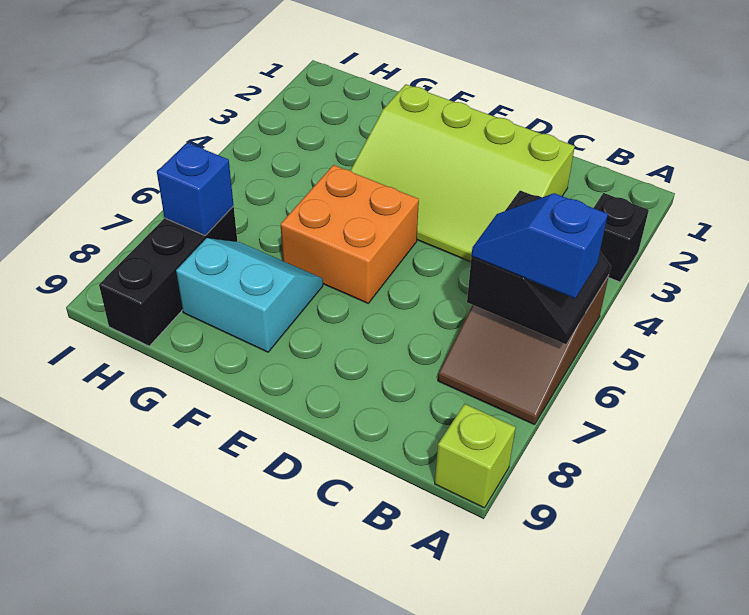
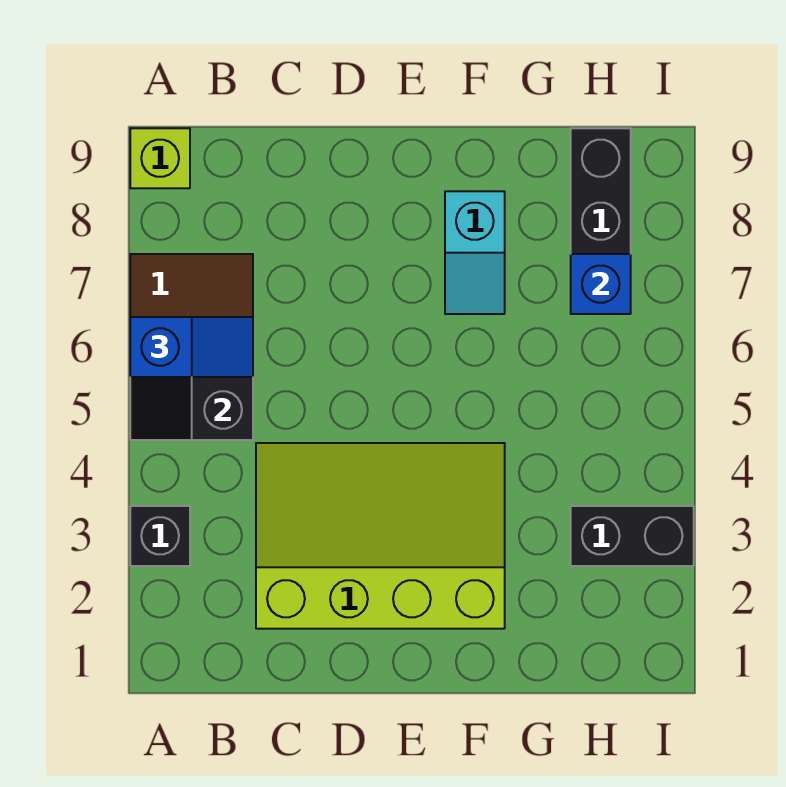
orange 2x2 brick [281,165,419,303] -> none
cyan 2x2 slope [176,238,323,352] -> cyan 1x2 slope [445,191,505,314]
none -> black 1x2 brick [571,506,694,566]

